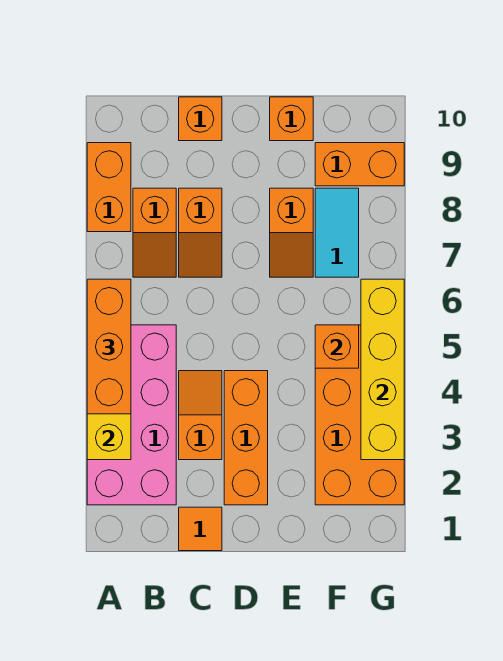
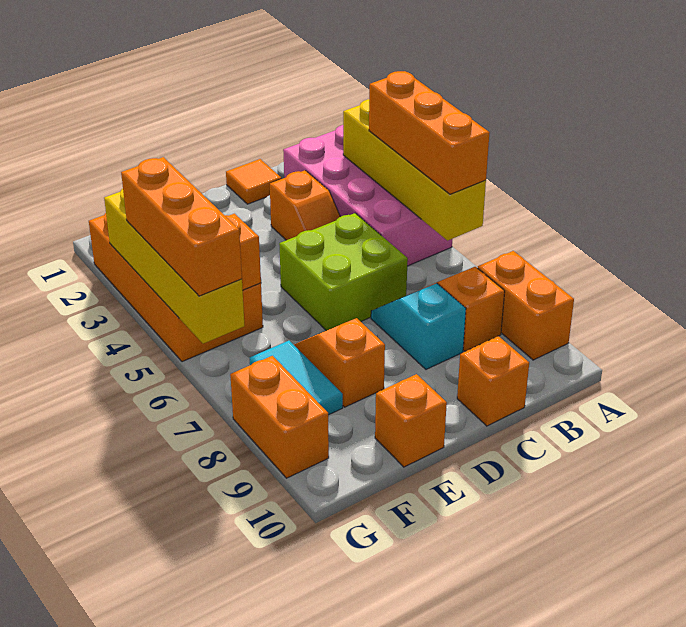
none -> lime 2x2 brick [279,213,408,330]
orange 1x2 slope [179,188,222,277] -> cyan 1x2 slope [371,283,466,369]
orange 1x3 brick [224,371,268,505] -> orange 1x3 brick moved to [121,157,242,296]
orange 1x2 brick [315,143,404,186] -> orange 1x2 brick turned to [230,356,329,478]

